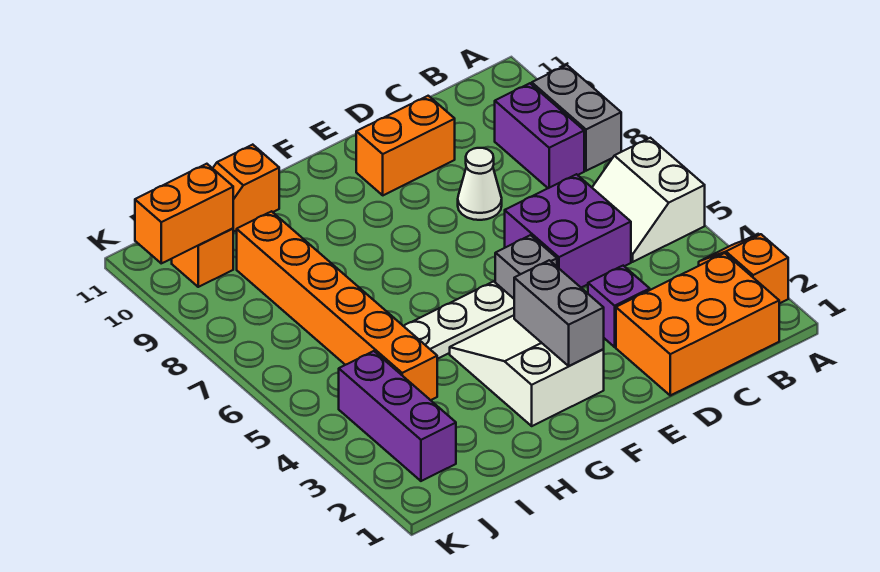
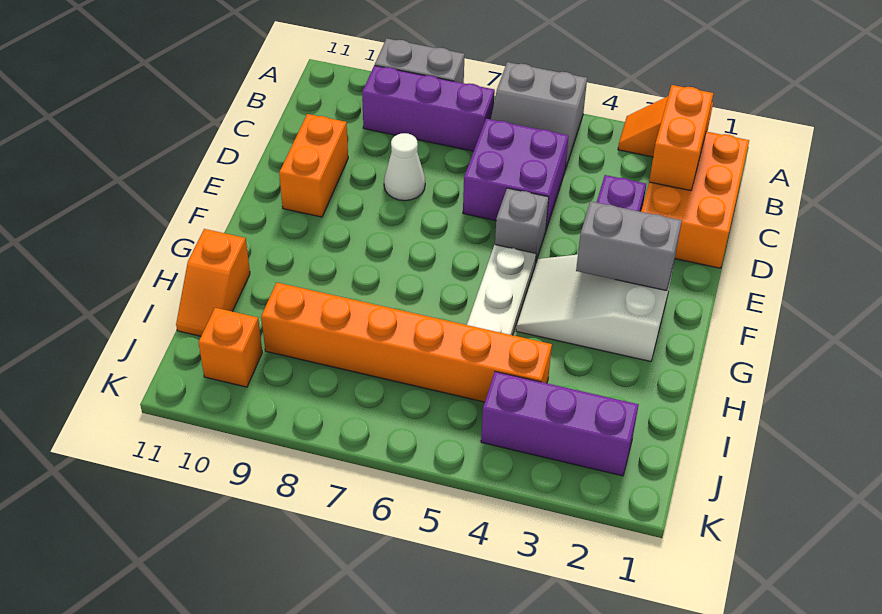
white 2x2 slope [592,138,705,262] -> grey 2x2 slope [491,62,587,169]
purple 1x2 brick [495,83,584,188] -> purple 1x3 brick [362,65,495,151]
orange 1x2 brick [135,164,233,263] -> orange 1x2 brick moved to [649,85,713,191]

